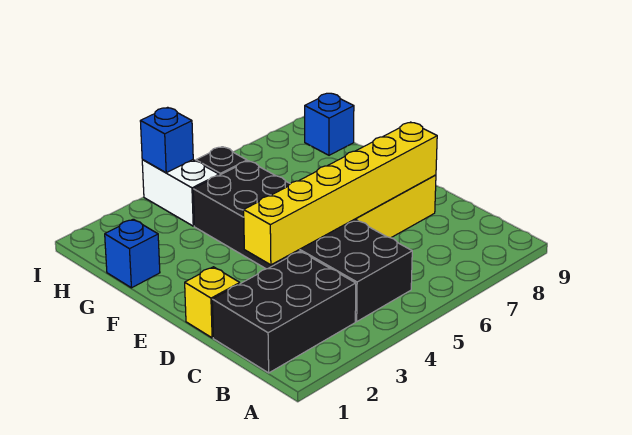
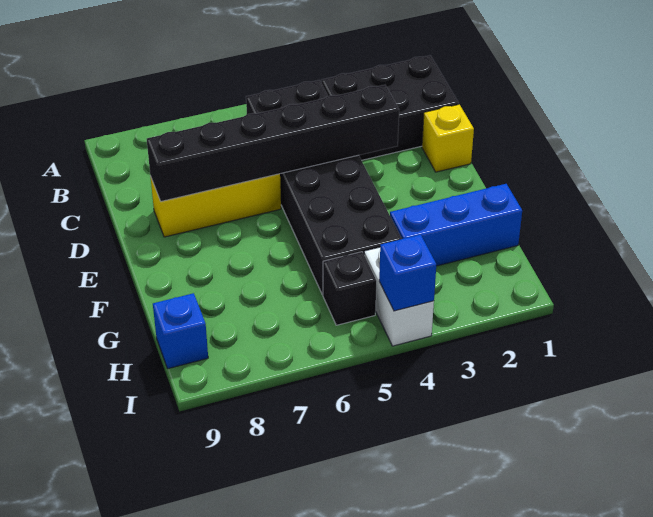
yellow 1x6 brick [244,122,437,265] -> black 1x6 brick [147,85,399,202]
blue 1x1 brick [105,219,160,288] -> blue 1x3 brick [390,184,522,266]

